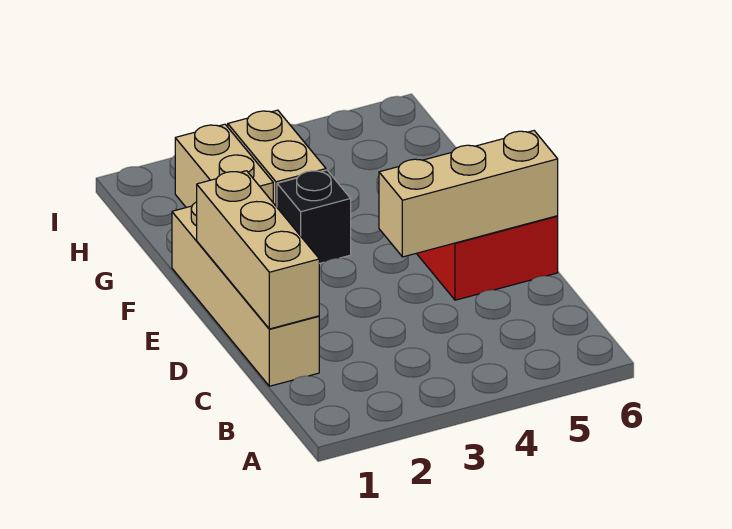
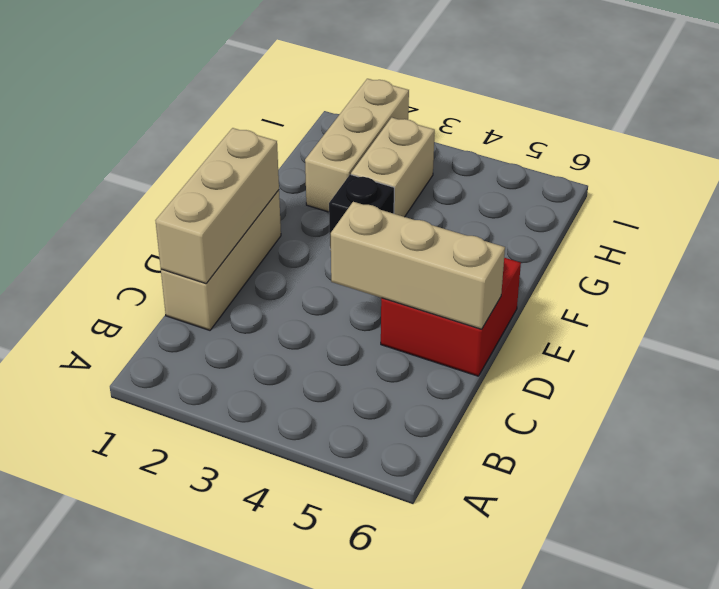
tan 1x4 brick [172,202,319,386] -> tan 1x3 brick [161,190,281,330]
tan 1x2 brick [175,124,273,208] -> tan 1x3 brick [305,79,409,212]

